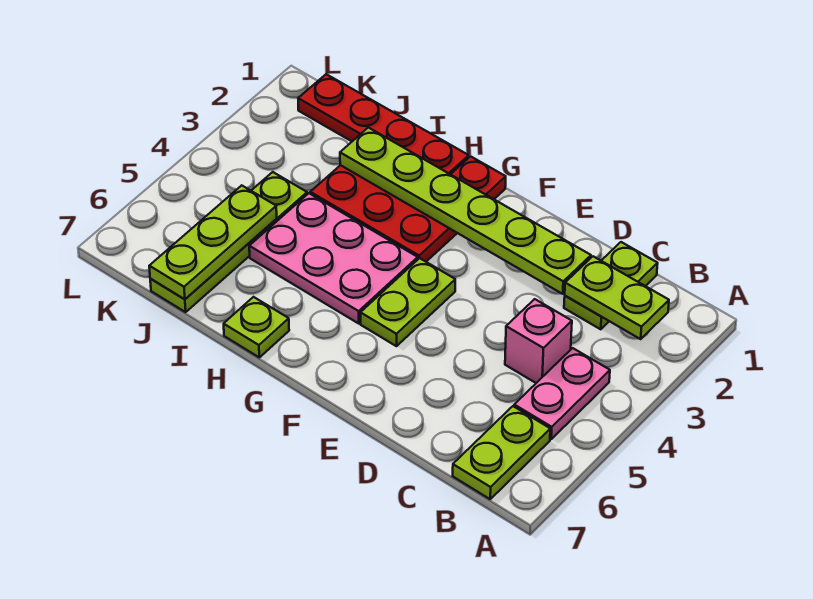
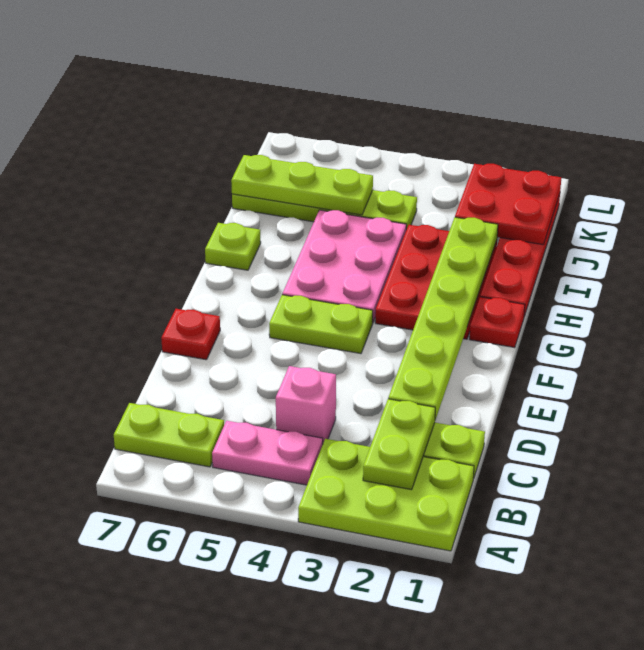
none -> lime 2x3 plate [298,439,474,551]
none -> red 1x1 plate [161,309,220,360]
none -> red 2x2 plate [455,164,561,245]

